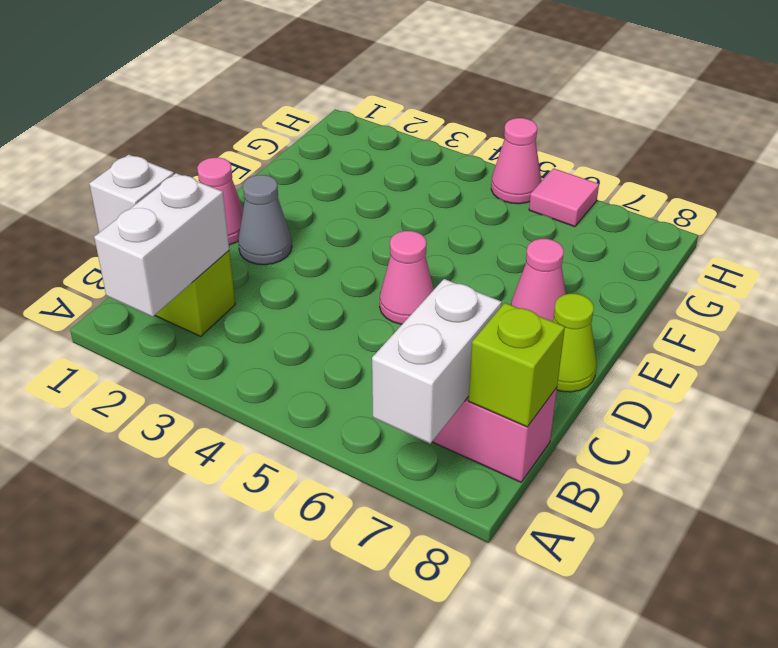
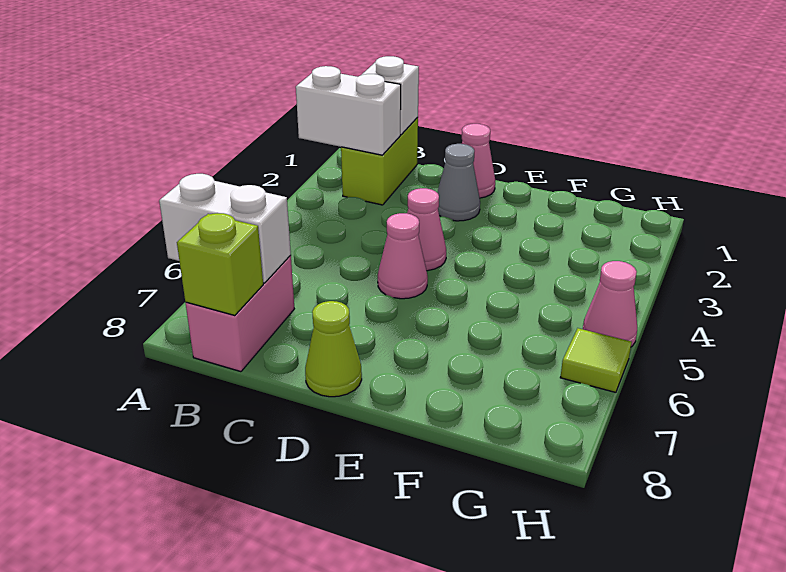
pink 1x1 cone [511,239,566,321] -> pink 1x1 cone moved to [407,188,446,271]
pink 1x1 tile [529,168,599,227] -> lime 1x1 tile [560,328,632,392]

